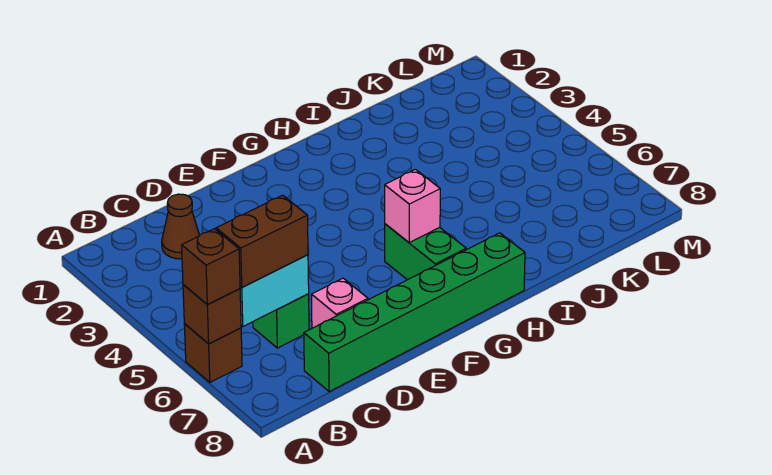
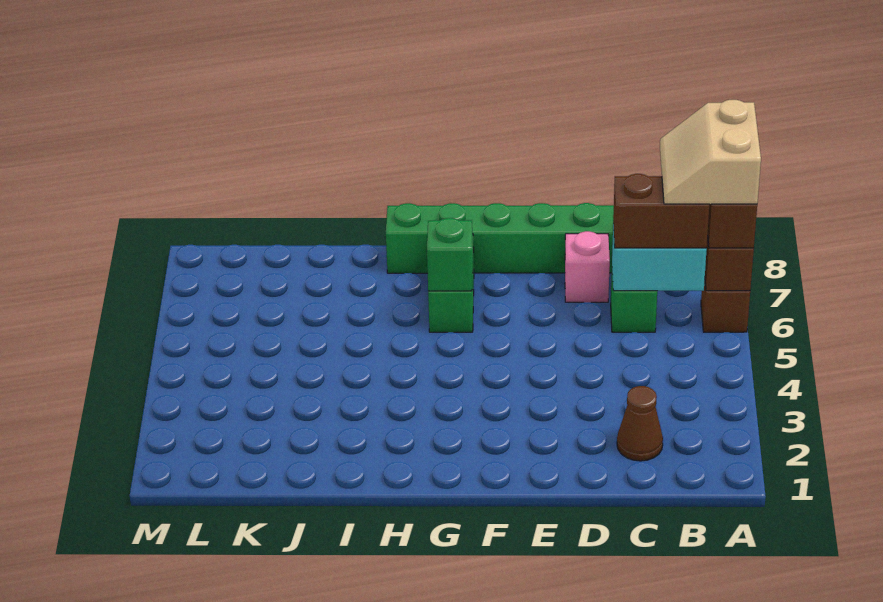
none -> tan 2x2 slope [660,100,761,204]
pink 1x1 brick [385,169,440,242] -> green 1x1 brick [427,218,473,291]

